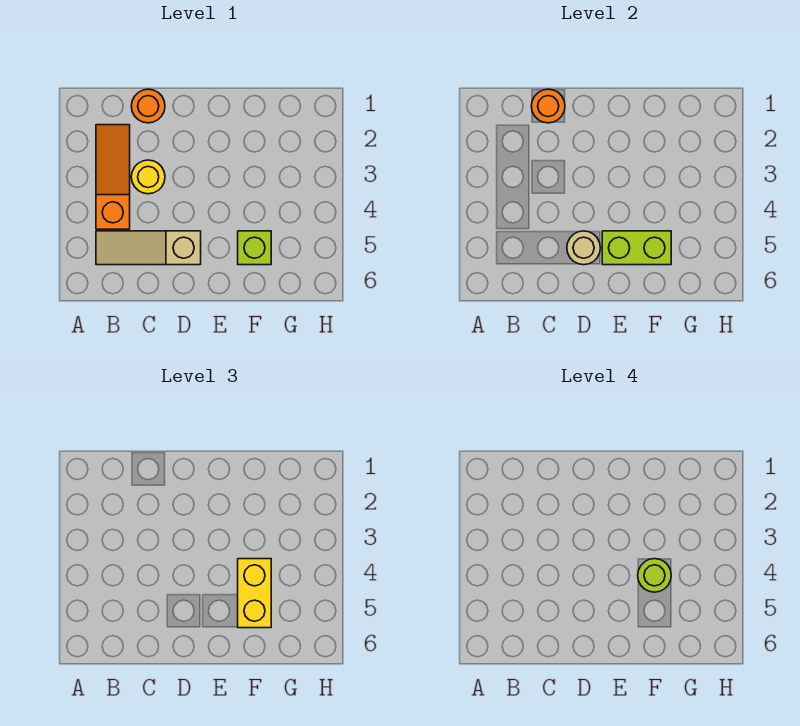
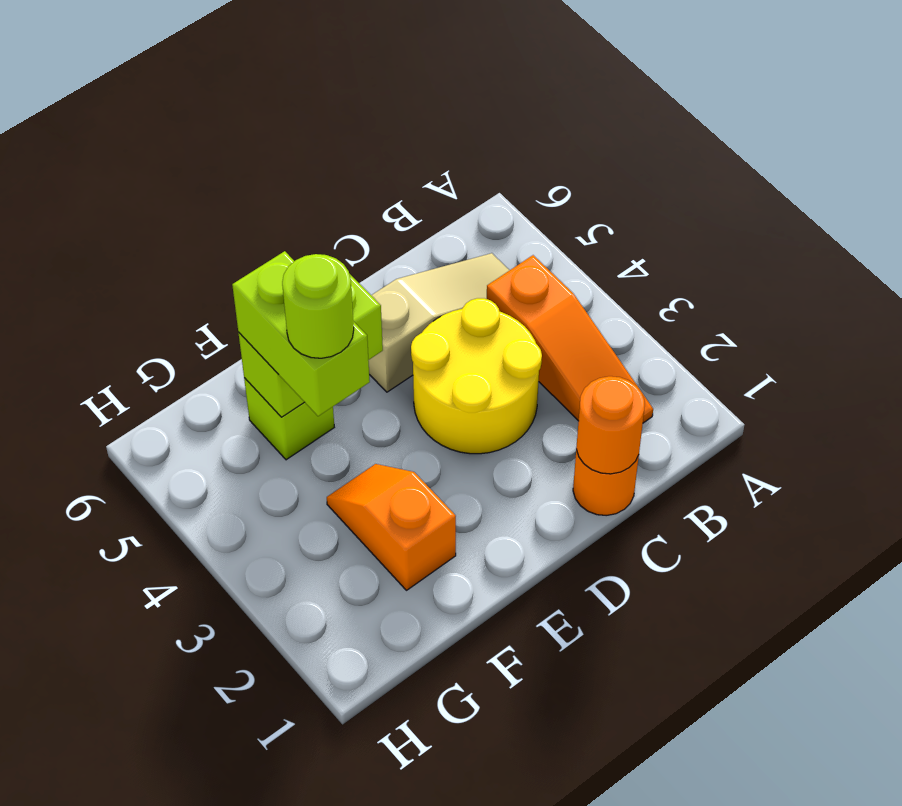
yellow 1x1 round brick [131,160,165,194] -> yellow 2x2 round brick [411,298,542,454]
tan 1x1 round brick [567,231,600,265] -> none
none -> orange 1x2 slope [327,464,456,590]
yellow 1x2 brick [238,559,271,628] -> lime 1x2 brick [232,251,370,416]

